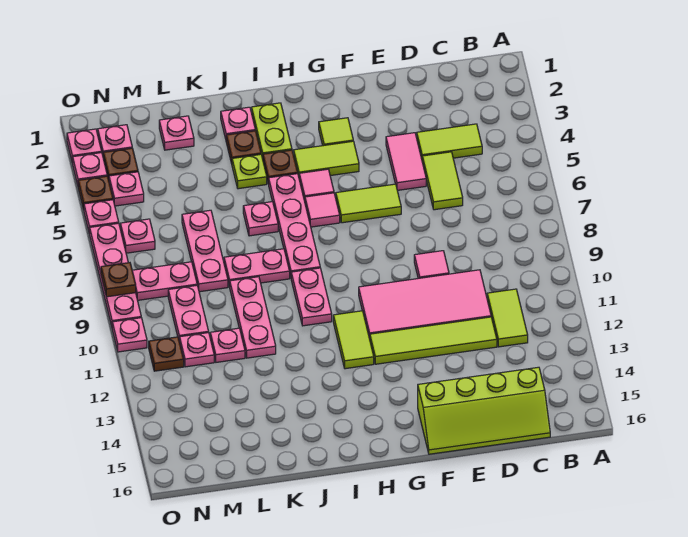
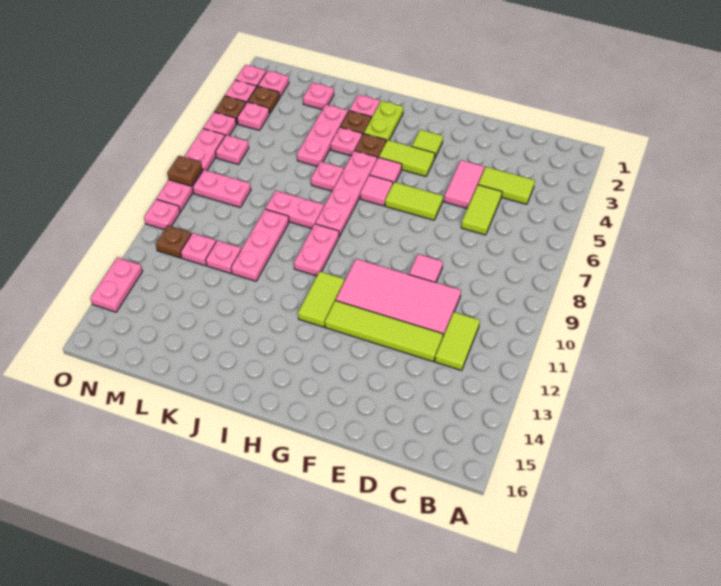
lime 2x4 slope [418,367,550,454] -> none
lime 1x1 plate [232,154,267,189] -> pink 1x1 plate [331,127,362,156]
pink 1x3 plate [182,210,228,292] -> pink 1x3 plate moved to [297,105,348,166]
pink 1x2 plate [168,285,209,342] -> pink 1x2 plate moved to [90,257,142,312]

